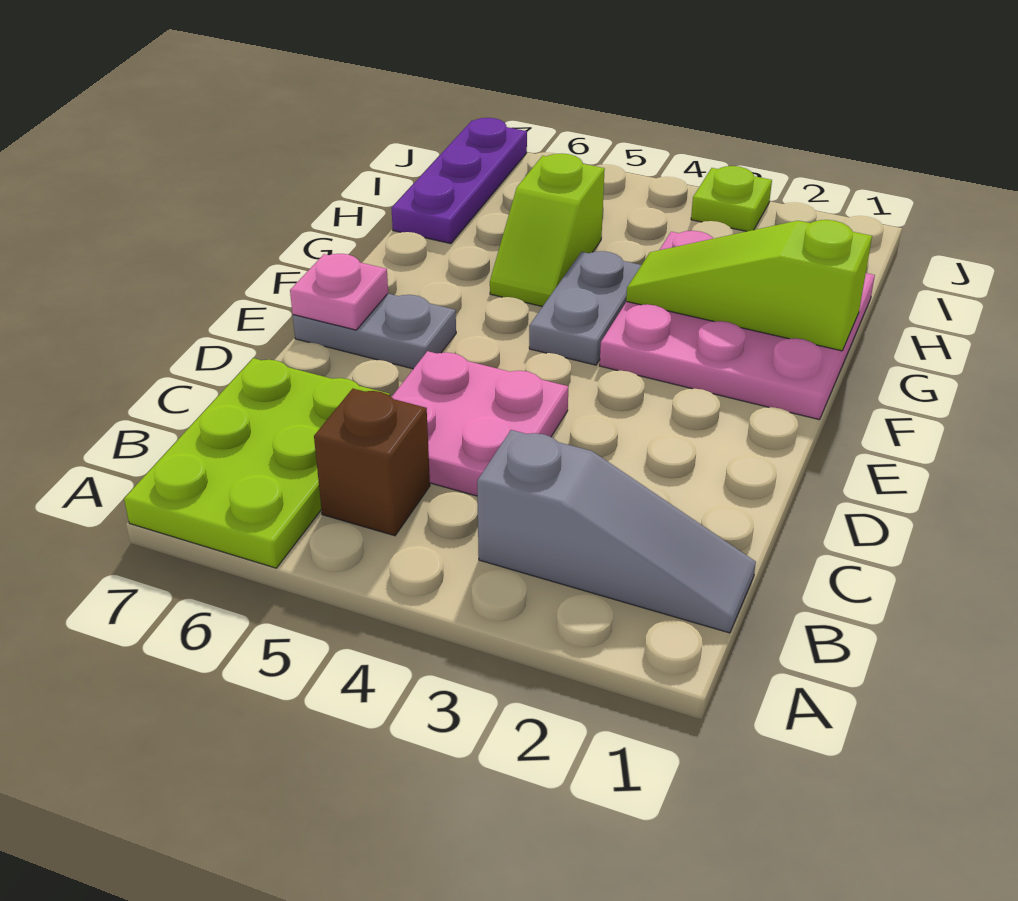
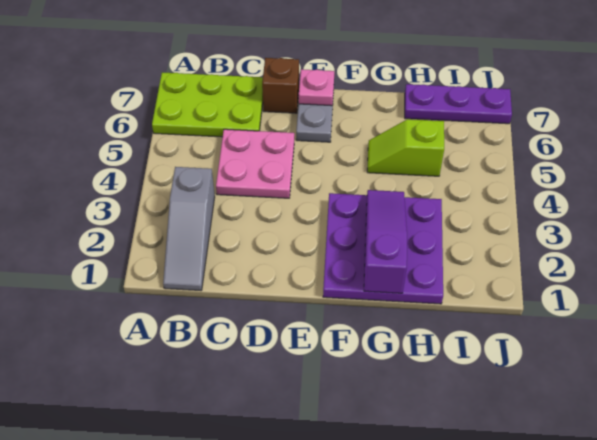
brown 1x1 brick [314,389,430,536] -> brown 1x1 brick moved to [262,58,299,113]
pink 3x3 plate [600,231,875,420] -> purple 3x3 plate [323,193,443,304]
grey 1x2 plate [529,251,641,365] -> none
lime 1x3 slope [626,220,872,351] -> purple 1x3 slope [364,190,407,293]
lime 1x1 plate [691,166,772,231] -> none

